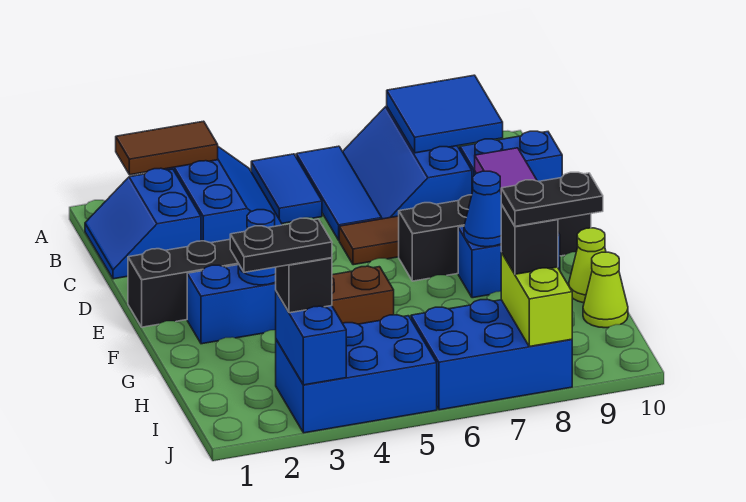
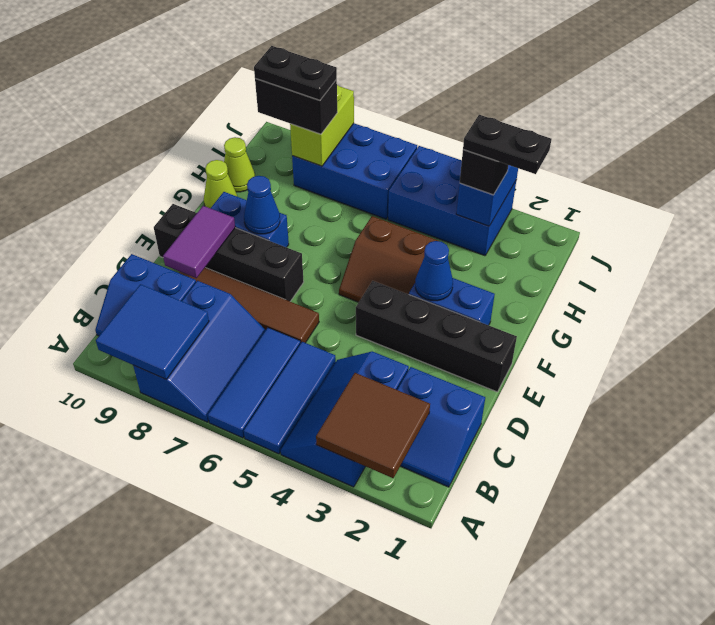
brown 1x2 tile [116,121,218,175] -> brown 2x2 tile [316,373,430,478]
blue 1x2 tile [251,154,322,223] -> blue 1x3 tile [244,342,336,454]
blue 2x2 slope [85,168,201,279] -> blue 2x2 slope turned to [397,367,485,487]
black 1x1 brick [501,204,558,274] -> black 1x2 brick [255,79,337,134]

